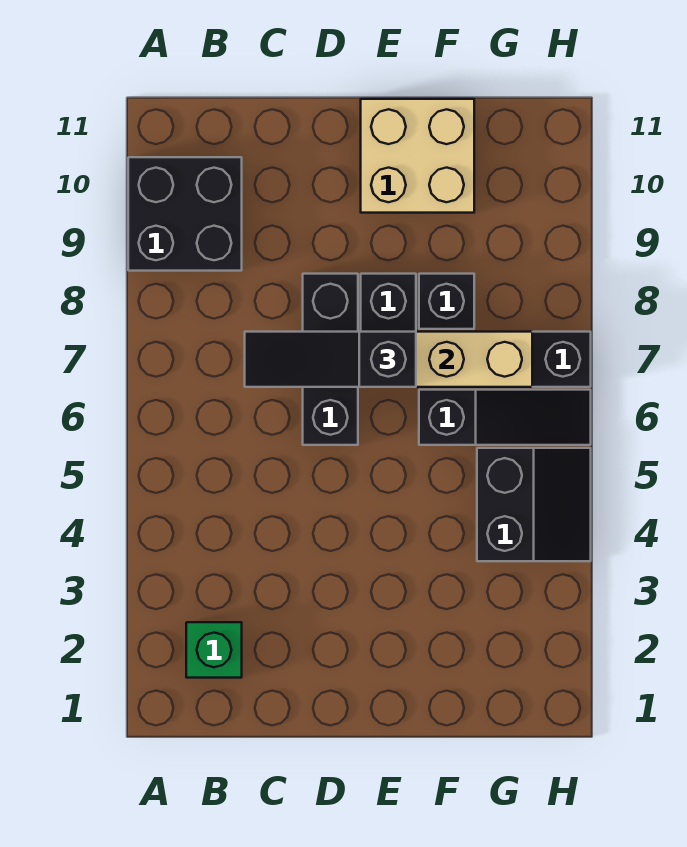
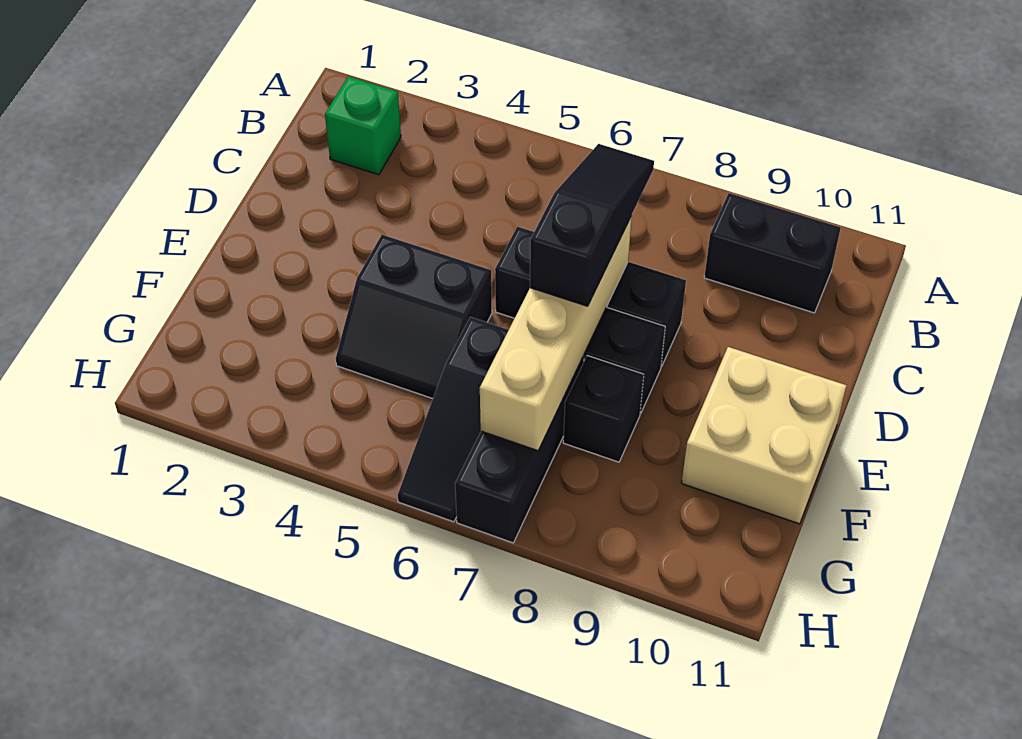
black 2x2 brick [128,157,242,271] -> black 1x2 brick [704,193,841,313]
black 2x2 slope [477,448,591,561] -> black 2x2 slope moved to [336,235,492,399]

